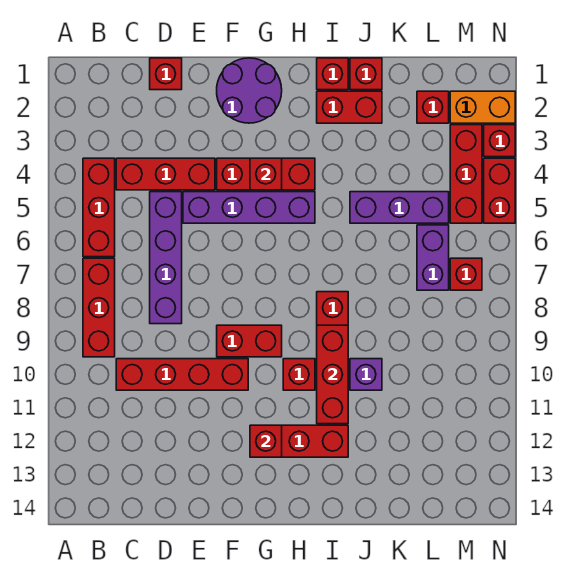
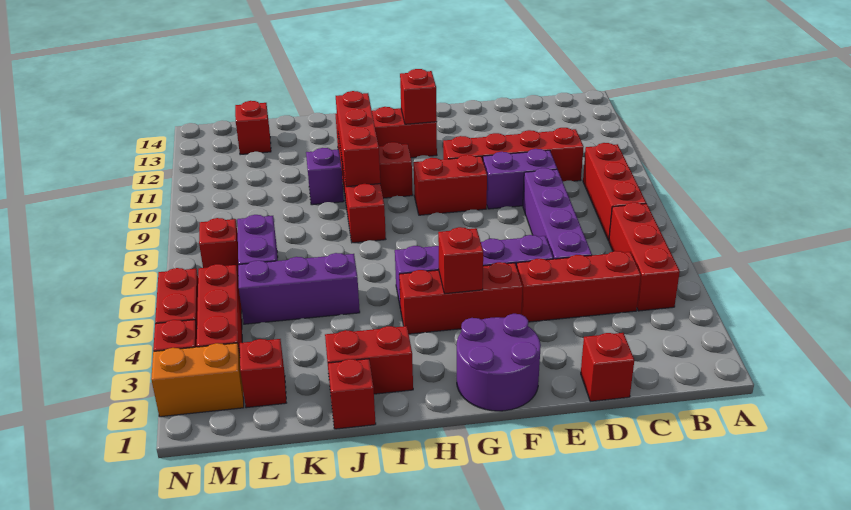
none -> purple 1x2 brick [483,149,557,209]
red 1x1 brick [317,58,348,90] -> red 1x1 brick moved to [235,101,271,155]

